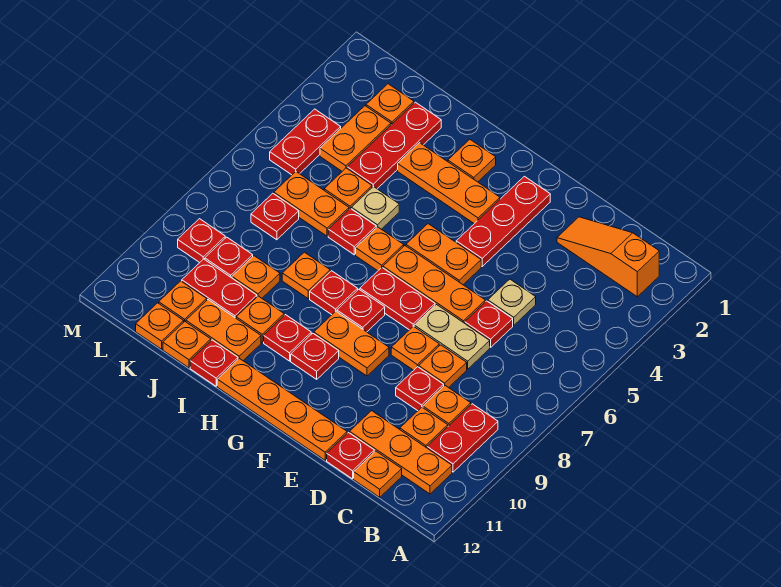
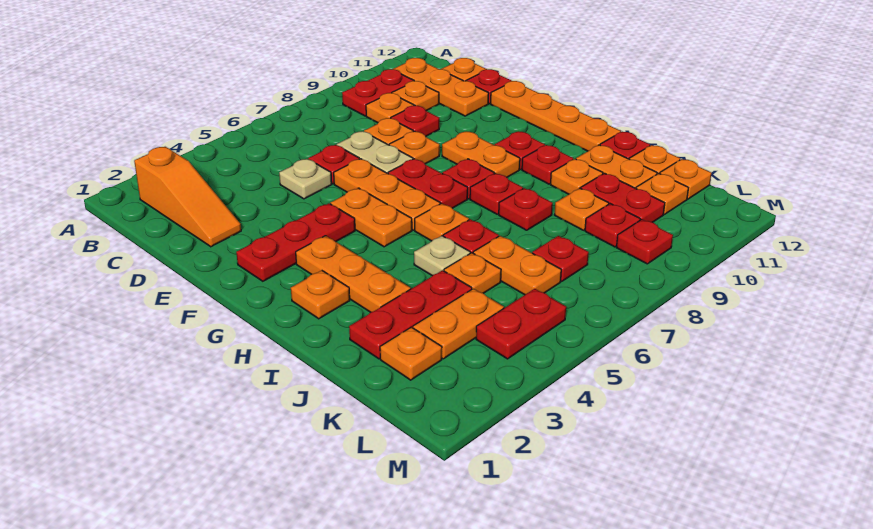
orange 1x1 plate [282,252,330,298] -> red 1x1 plate [499,188,553,230]

